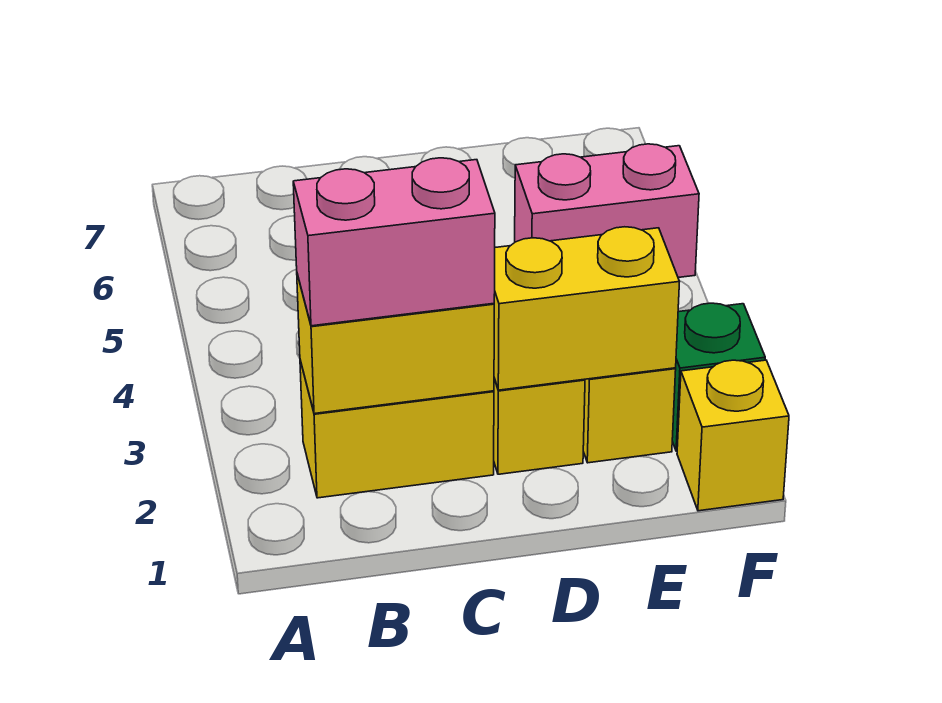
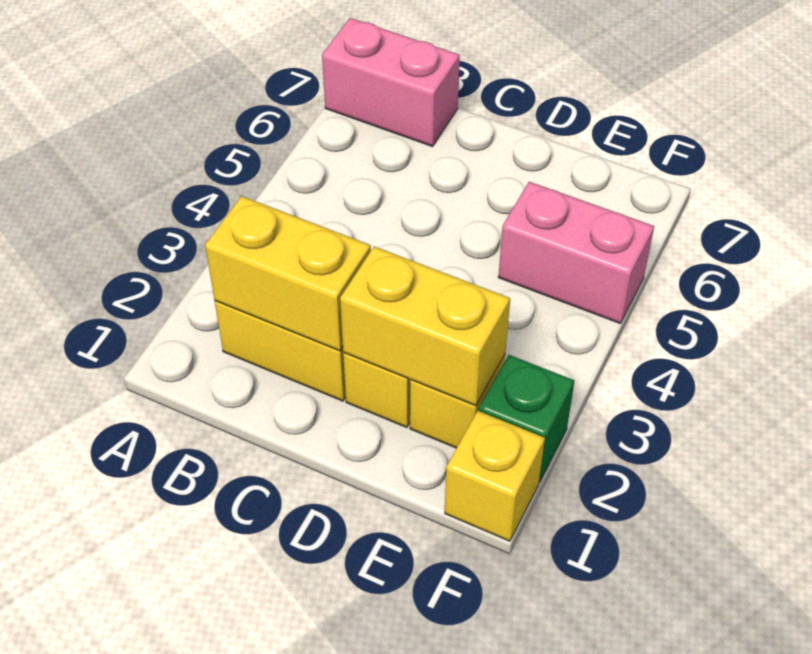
pink 1x2 brick [293,158,495,326] -> pink 1x2 brick moved to [322,18,460,147]

